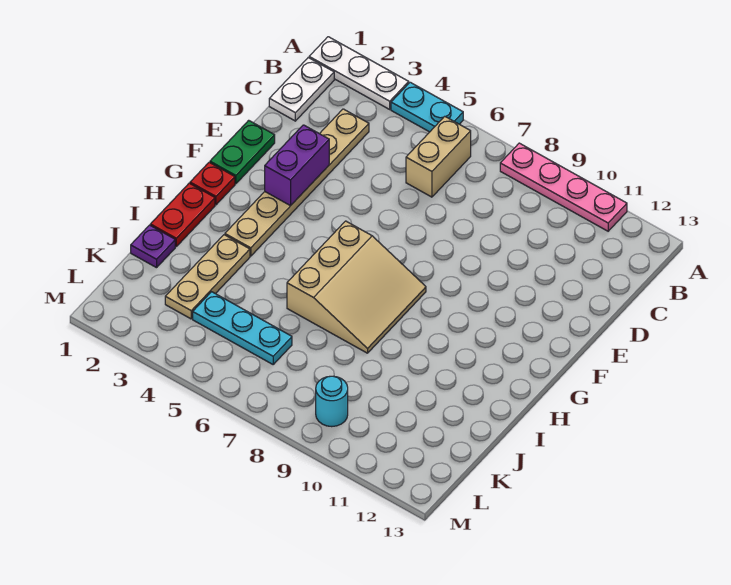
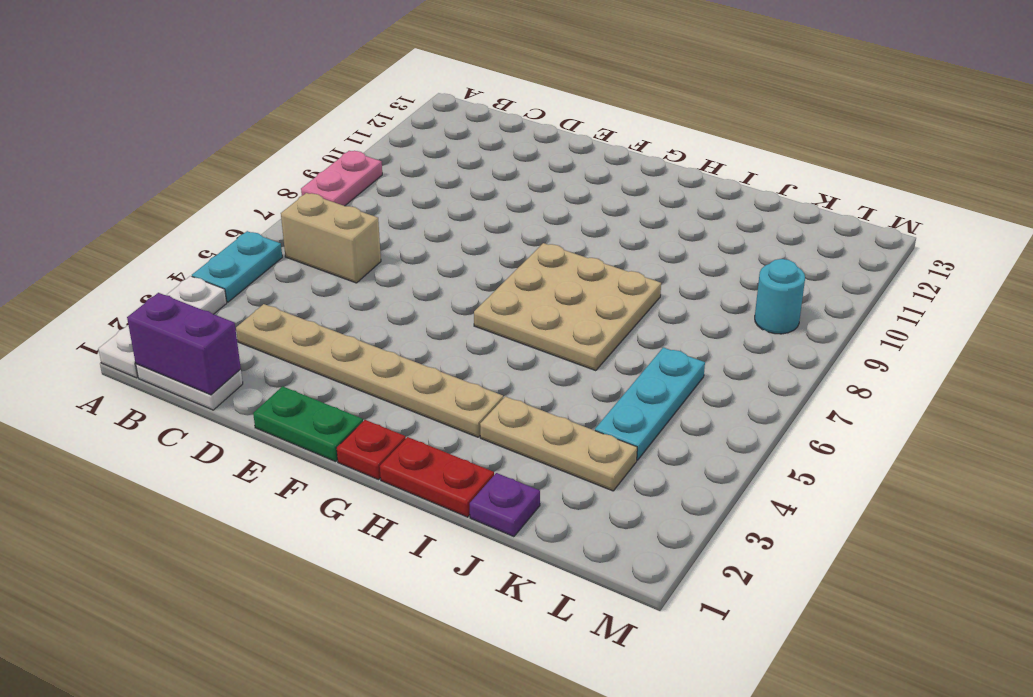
pink 1x4 plate [500,143,627,231] -> pink 1x2 plate [301,151,382,206]
purple 1x2 brick [265,125,329,206] -> purple 1x2 brick moved to [127,293,241,395]
tan 3x3 slope [287,221,426,353] -> tan 3x3 plate [474,243,661,371]

